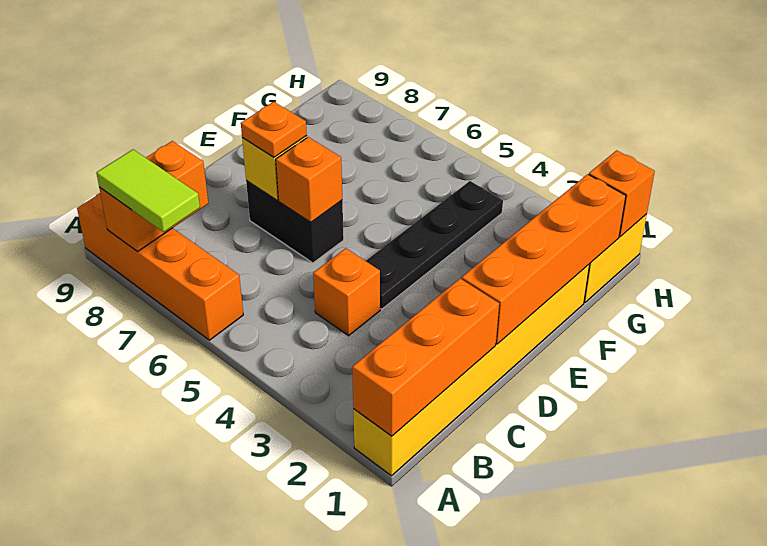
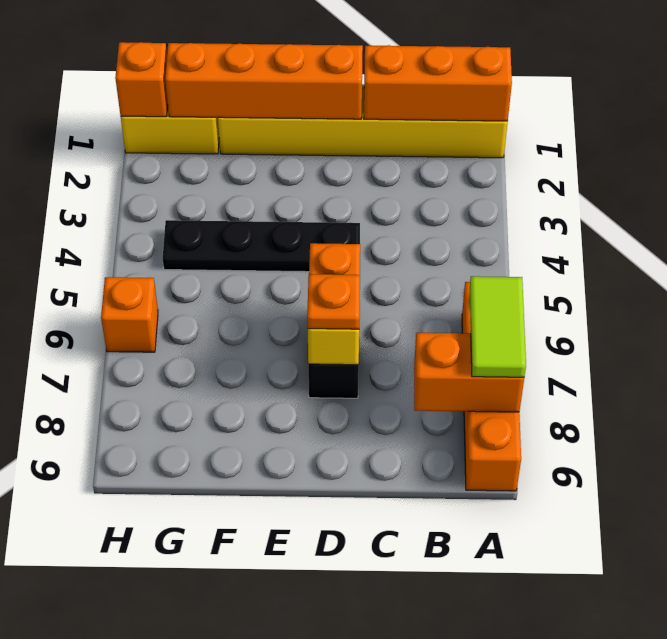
orange 1x1 brick [313,248,380,336] -> orange 1x1 brick moved to [101,277,158,352]

